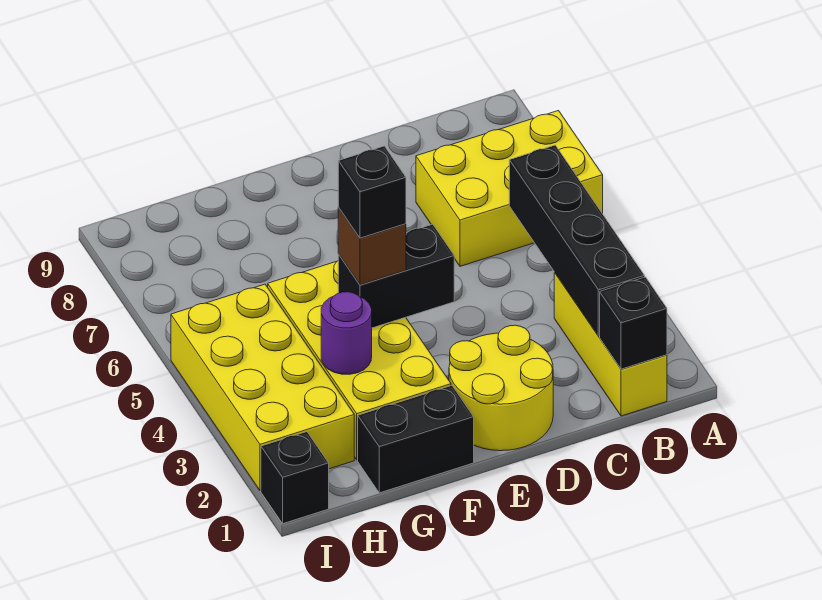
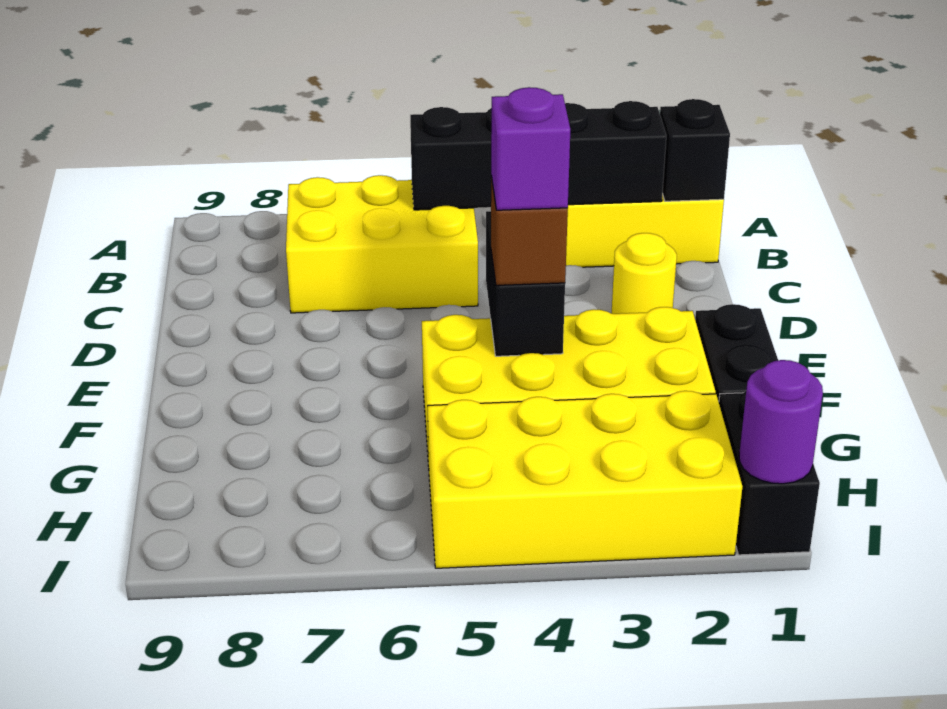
yellow 2x3 brick [416,111,603,266] -> yellow 2x3 brick turned to [286,175,478,313]
yellow 2x2 round brick [449,325,553,451] -> yellow 1x1 round brick [611,233,677,314]
black 1x1 brick [338,146,406,238] -> purple 1x1 brick [491,87,570,210]
purple 1x1 round brick [321,292,372,374] -> purple 1x1 round brick moved to [739,360,823,484]
black 1x1 brick [261,432,329,524] -> black 1x2 brick [719,391,820,555]

